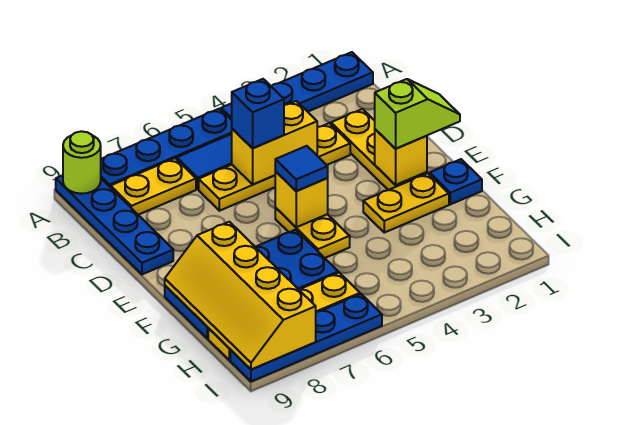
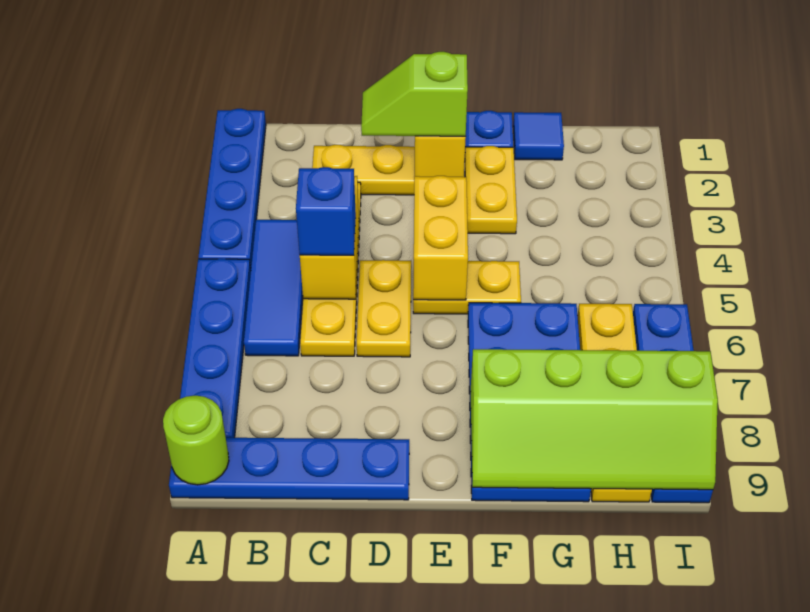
yellow 1x2 plate [111,158,196,215] -> yellow 1x2 plate moved to [357,260,411,357]
lime 1x2 slope [375,79,460,149] -> lime 1x2 slope turned to [361,52,468,136]
yellow 1x1 brick [275,172,328,227] -> yellow 1x2 brick [413,176,468,300]
blue 1x1 tile [275,146,328,191] -> blue 1x1 tile moved to [513,112,564,160]
yellow 2x4 slope [165,222,316,370] -> lime 2x4 slope [470,349,718,490]

